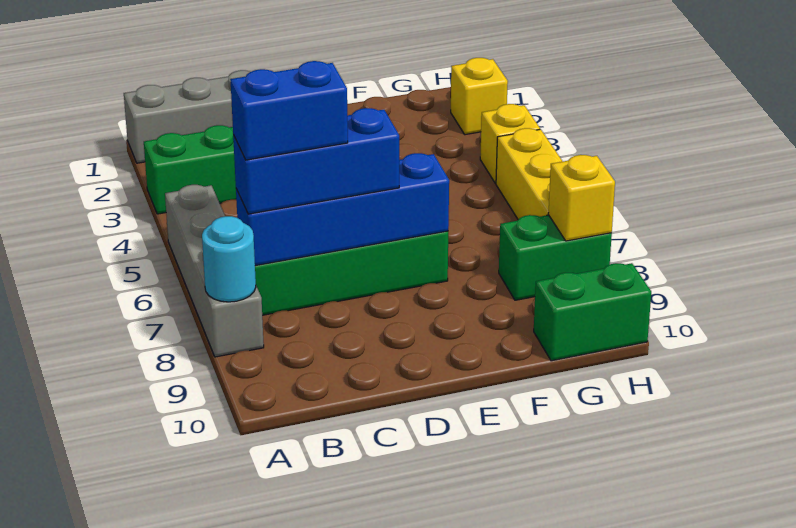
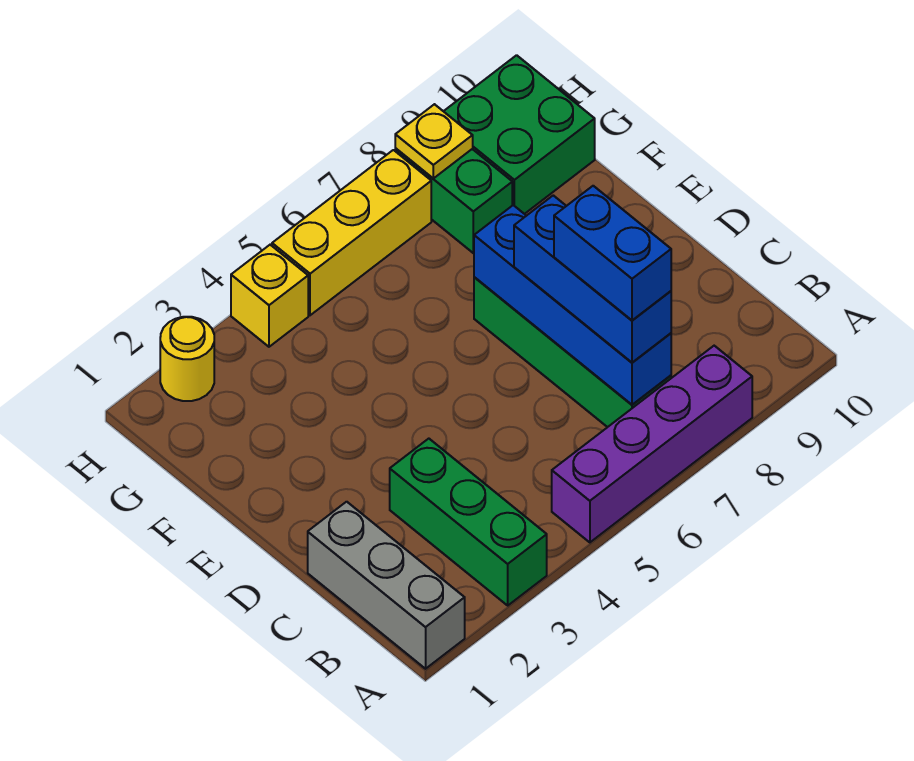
grey 1x4 brick [165,185,264,357] -> purple 1x4 brick [552,346,752,542]
cyan 1x1 round brick [202,216,256,302] -> none
green 1x2 brick [534,263,651,361] -> green 2x2 brick [444,55,595,214]
yellow 1x1 brick [451,58,508,135] -> yellow 1x1 round brick [160,317,214,401]
yellow 1x1 brick [548,155,615,241] -> yellow 1x1 plate [395,104,473,178]

